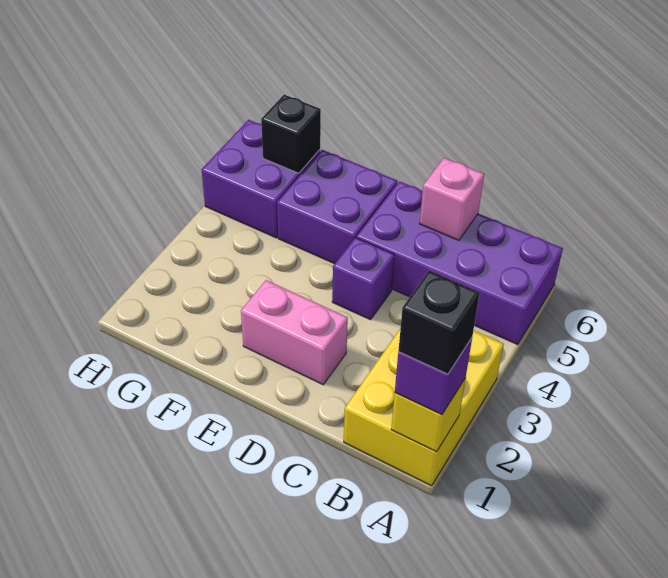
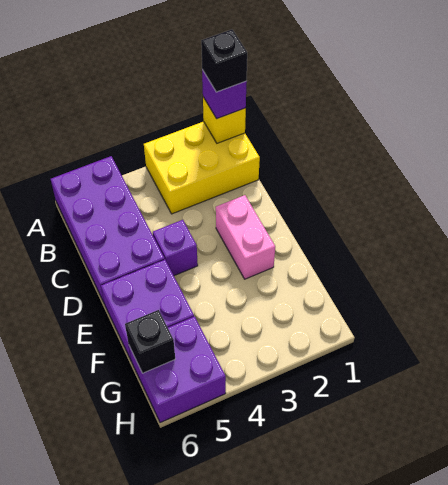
pink 1x1 brick [420,158,484,240] -> none

